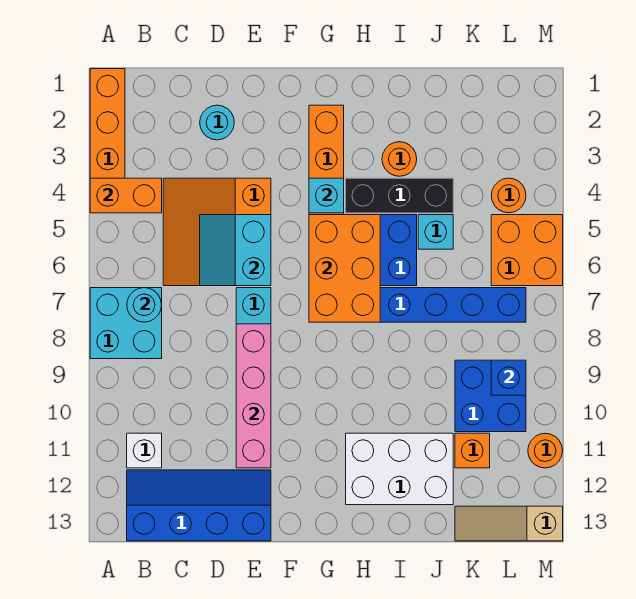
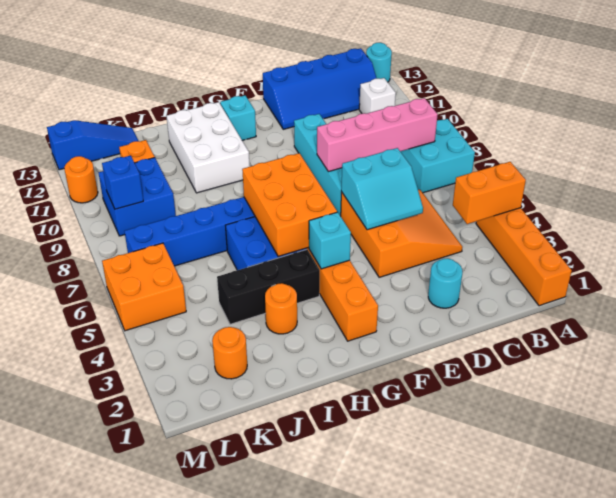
cyan 1x1 round brick [127,288,162,322] -> cyan 1x1 round brick moved to [366,43,392,82]
cyan 2x2 slope [200,215,271,286] -> cyan 2x2 slope turned to [341,148,423,230]
pink 1x4 brick [236,324,271,468] -> pink 1x4 brick turned to [317,98,438,172]
white 2x3 brick [346,433,453,505] -> white 2x3 brick turned to [166,102,250,193]
cyan 1x1 brick [418,215,453,249] -> cyan 1x1 brick moved to [220,95,256,140]
tan 1x3 slope [455,506,563,541] -> blue 1x3 slope [47,120,138,170]
orange 1x1 round brick [491,178,526,213] -> orange 1x1 round brick moved to [212,327,247,379]

